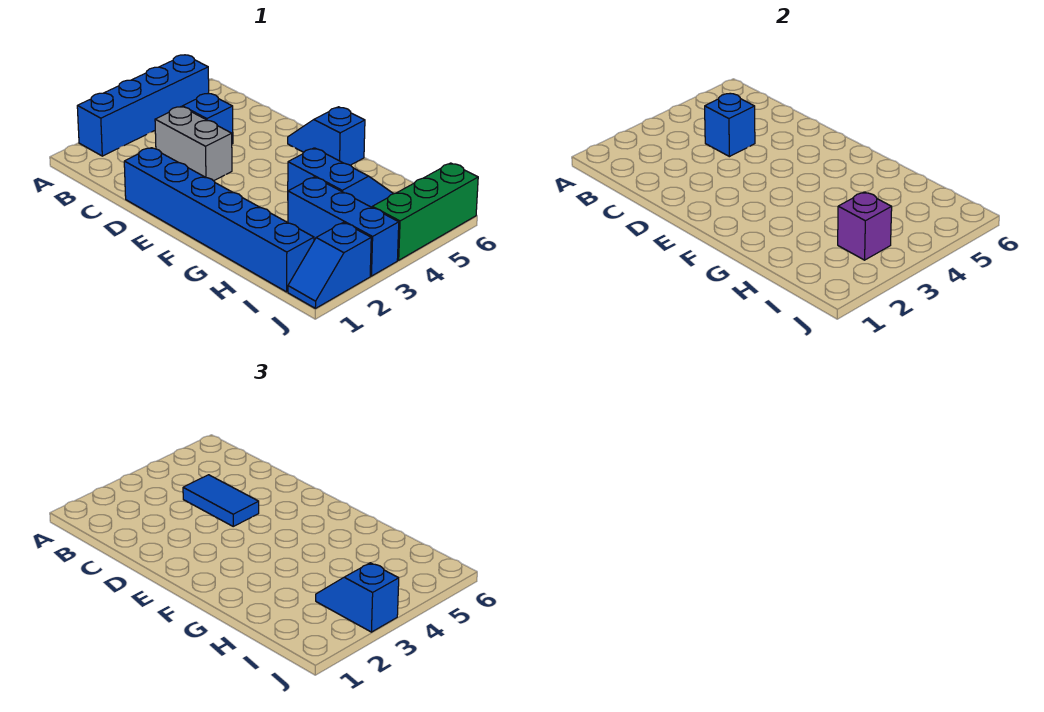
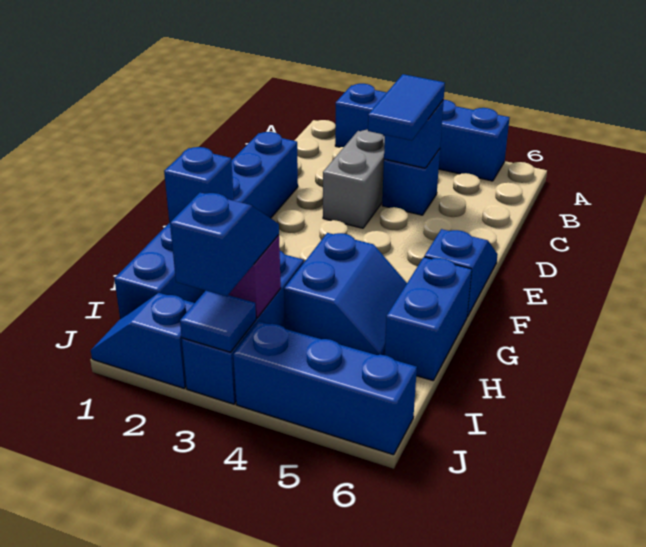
none -> blue 1x1 brick [164,147,234,222]
none -> blue 1x2 brick [385,257,472,380]
none -> blue 1x1 tile [180,291,256,352]
green 1x3 brick [372,163,478,260] -> blue 1x3 brick [233,321,417,455]

